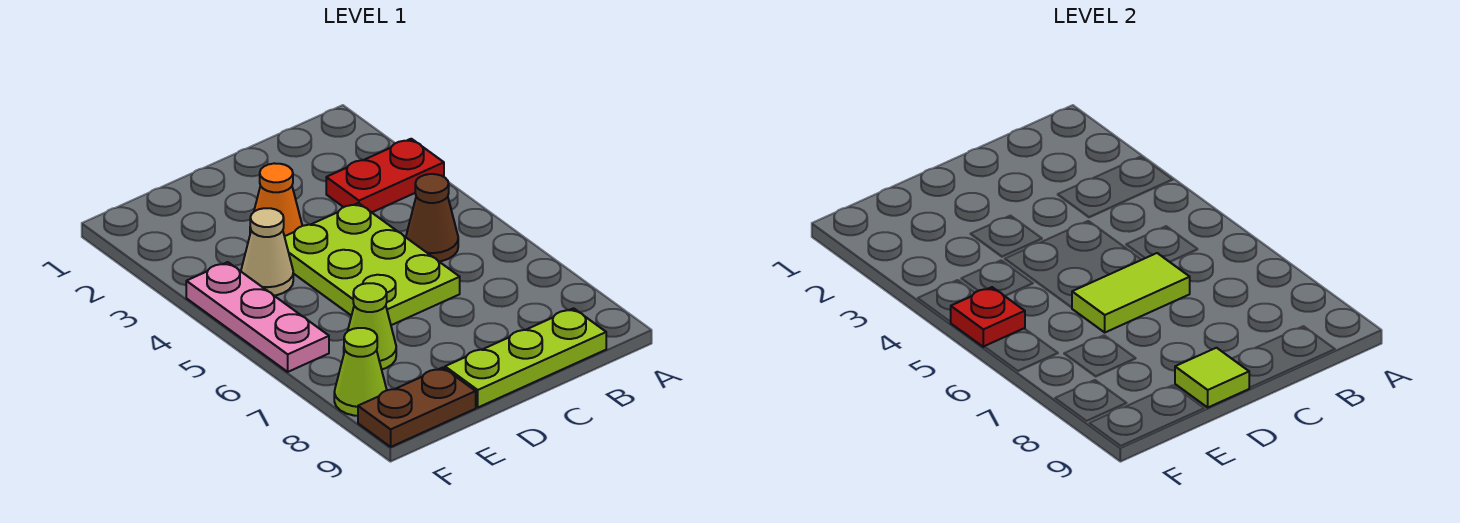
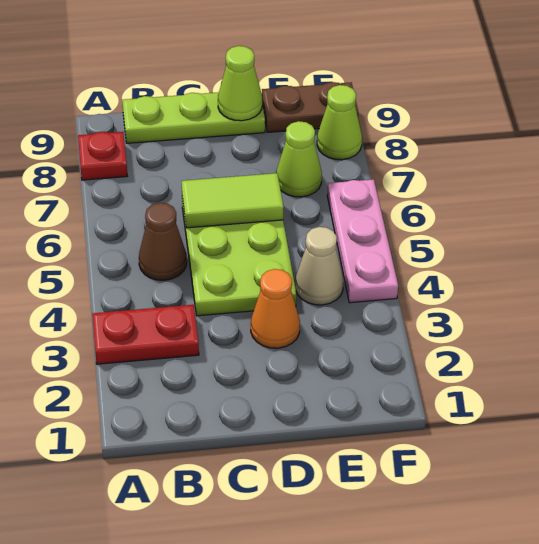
lime 1x1 tile [1175,348,1249,407] -> lime 1x1 cone [218,46,262,121]
red 1x1 plate [951,287,1025,347] -> red 1x1 plate moved to [78,132,127,180]

